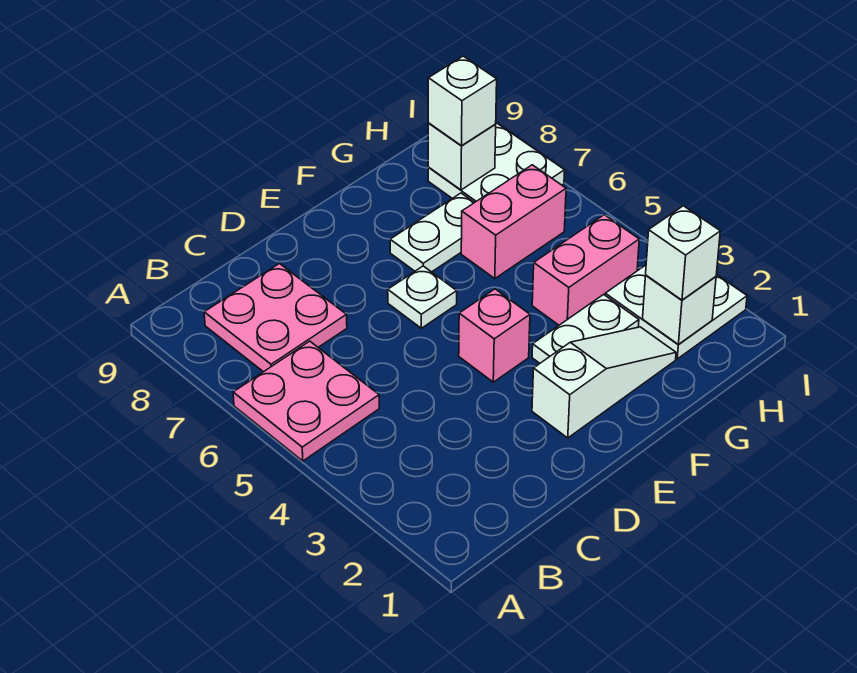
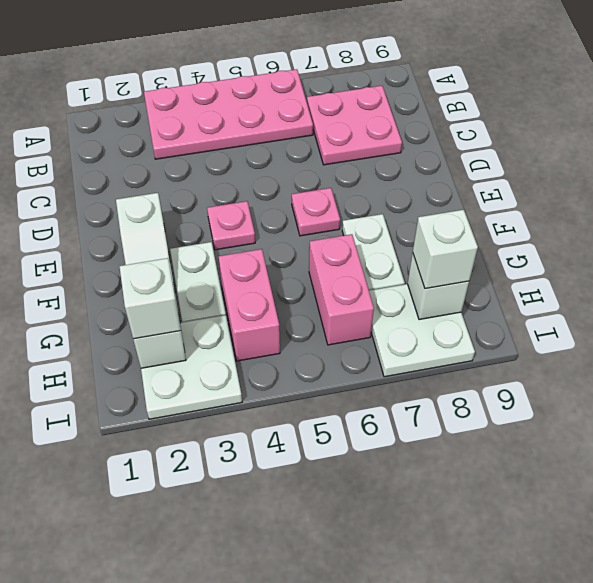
pink 2x2 plate [233,341,379,461] -> pink 2x4 plate [144,69,313,159]
pink 1x1 brick [459,289,530,382] -> pink 1x1 plate [207,201,255,250]
white 1x1 plate [388,266,457,328] -> pink 1x1 plate [292,188,340,236]

